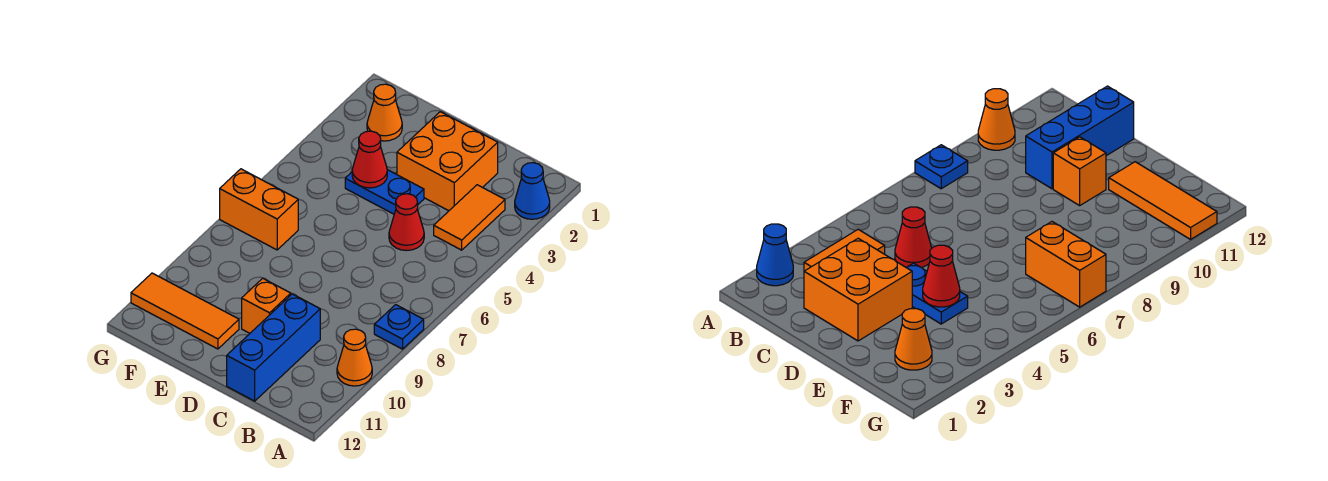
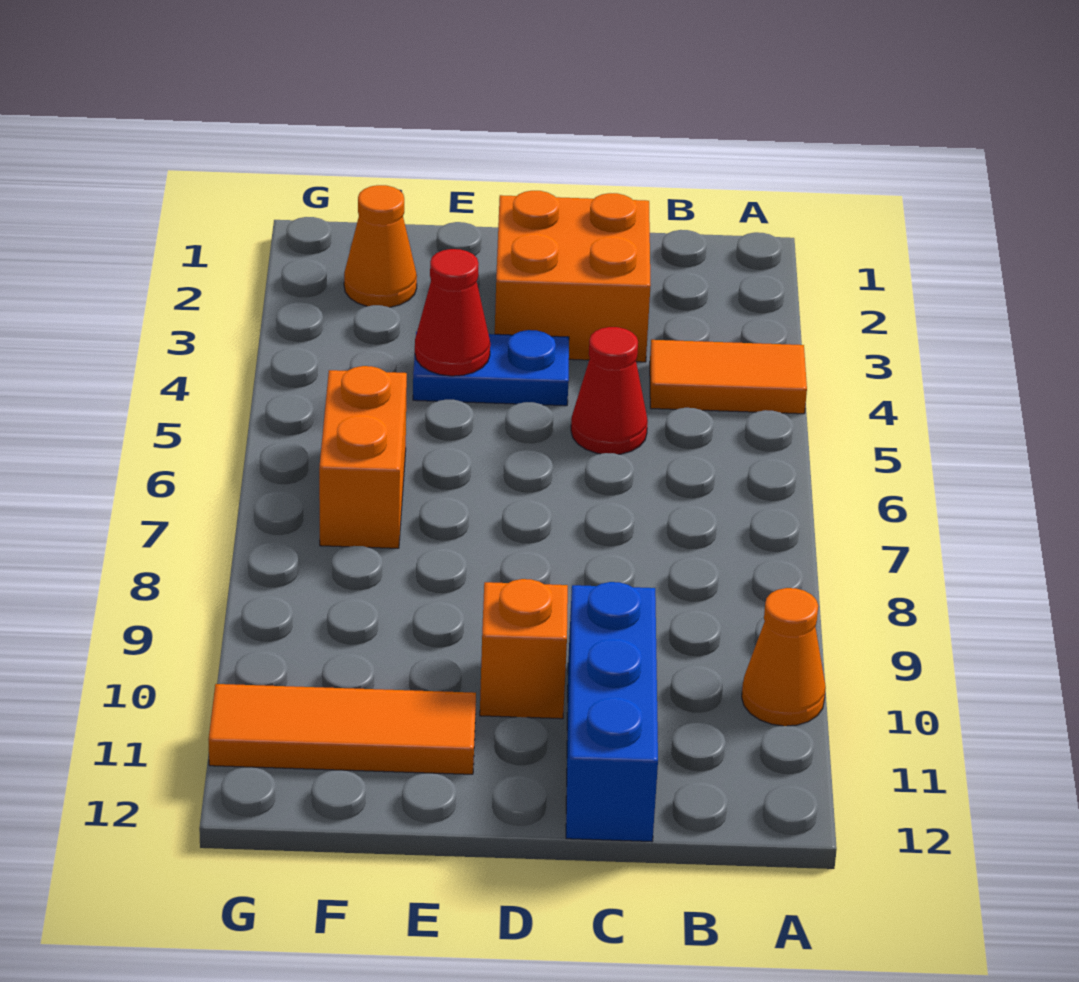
blue 1x1 cone [515,163,550,219] -> none
blue 1x1 plate [374,305,424,349] -> none
orange 1x2 tile [434,185,505,250] -> orange 1x2 tile turned to [650,340,807,414]
orange 1x2 brick [220,169,298,250] -> orange 1x2 brick turned to [319,366,407,548]

